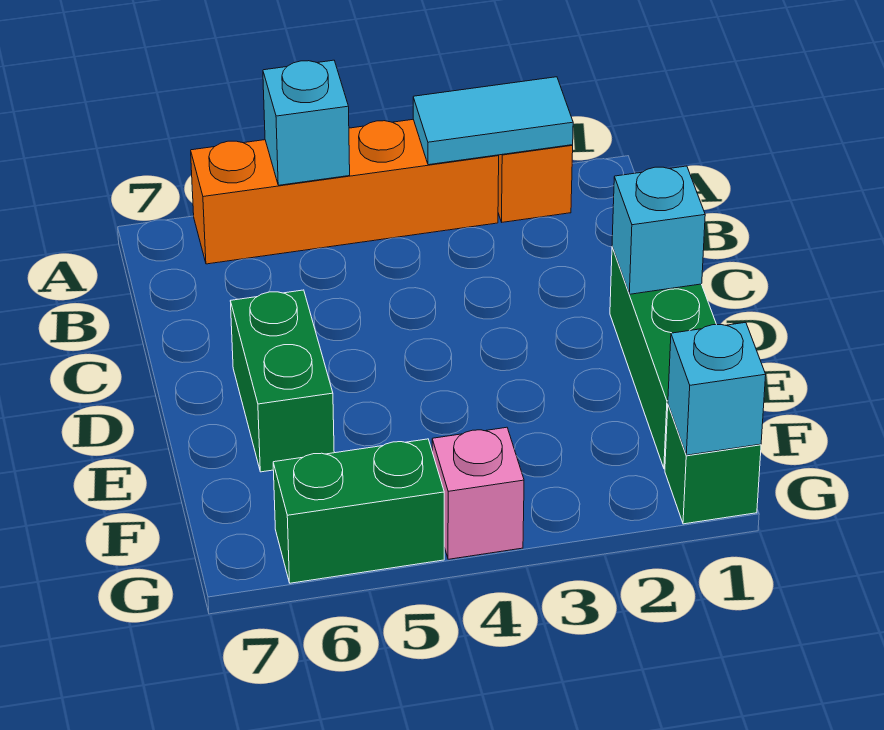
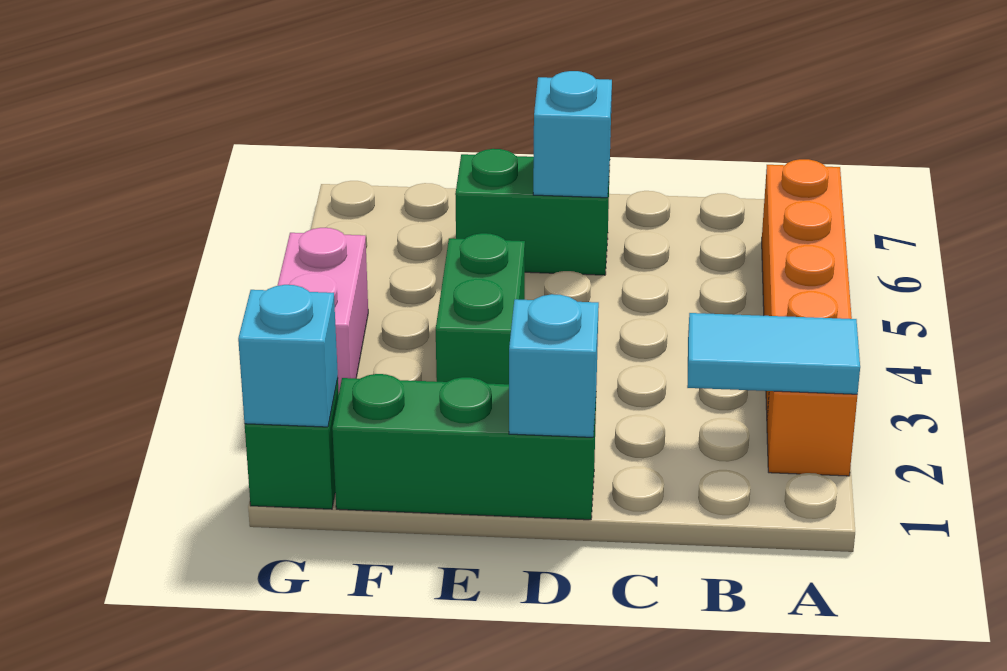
cyan 1x2 tile [413,77,573,165] -> cyan 1x2 tile turned to [687,313,860,394]
cyan 1x1 brick [263,60,350,185] -> cyan 1x1 brick moved to [533,71,612,198]
pink 1x1 brick [432,427,524,559] -> pink 1x2 brick [278,228,368,392]
green 1x2 brick [273,439,444,583] -> green 1x2 brick moved to [436,233,525,384]

